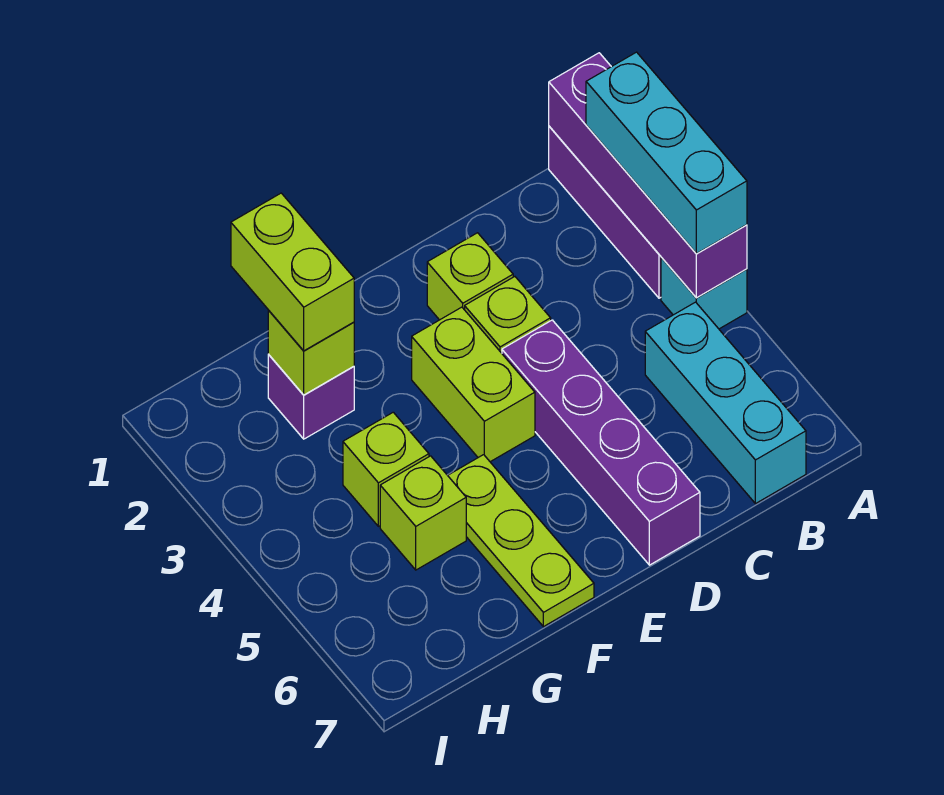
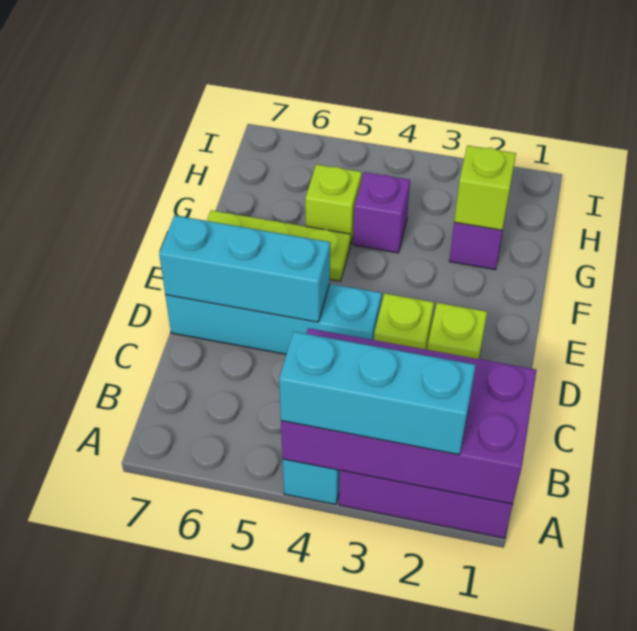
purple 1x4 brick [549,53,747,298] -> purple 2x4 brick [281,328,536,504]
cyan 1x3 brick [645,302,806,504] -> cyan 1x3 brick moved to [159,215,330,322]
purple 1x4 brick [502,320,700,565] -> cyan 1x4 brick [165,284,382,354]
lime 1x2 brick [412,307,535,462] -> none
lime 1x2 brick [231,193,354,351] -> none
lime 1x1 brick [343,412,429,526] -> purple 1x1 brick [353,172,410,253]

